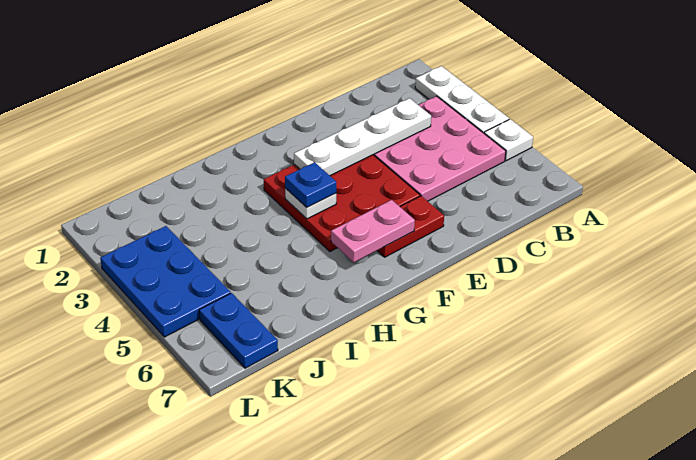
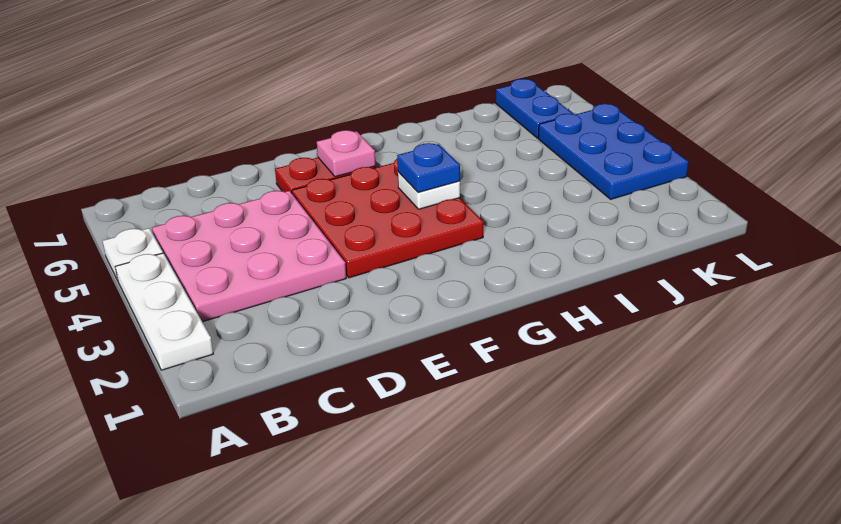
white 1x4 plate [294,98,431,176] -> none
pink 1x2 plate [331,200,415,262] -> pink 1x1 plate [317,130,376,177]

